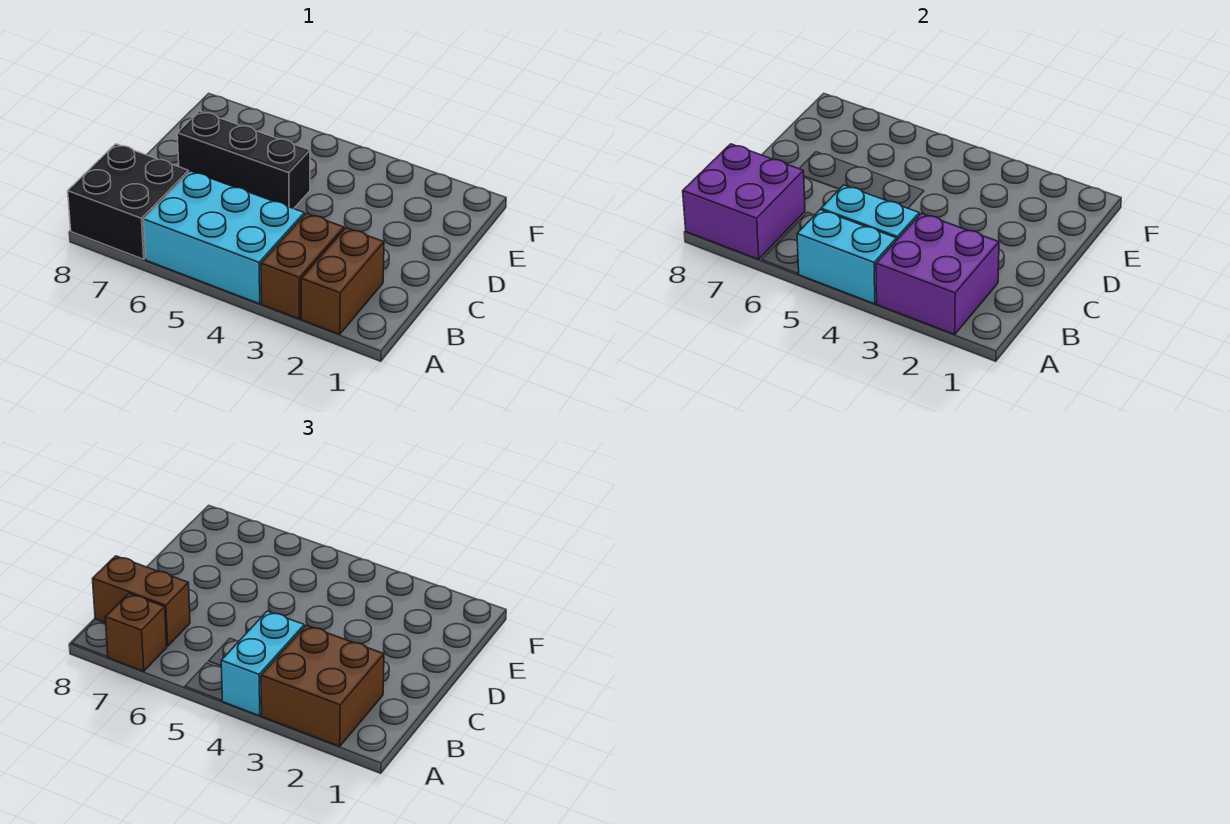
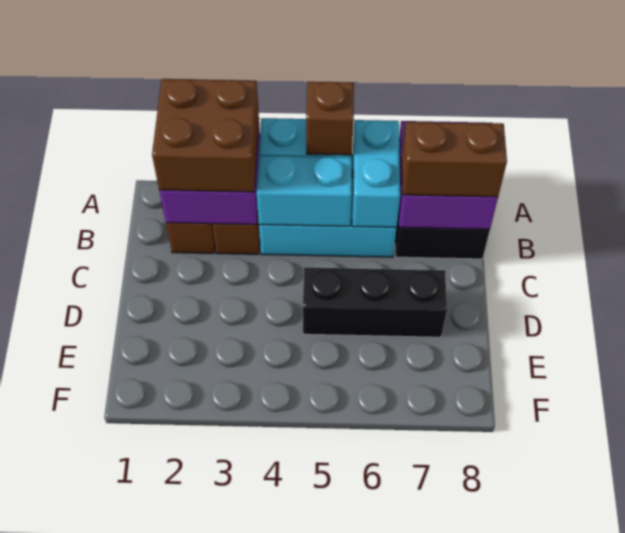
cyan 1x2 brick [221,611,304,716] -> cyan 1x2 brick moved to [352,120,400,227]
brown 1x1 brick [105,594,167,671] -> brown 1x1 brick moved to [306,82,354,155]

